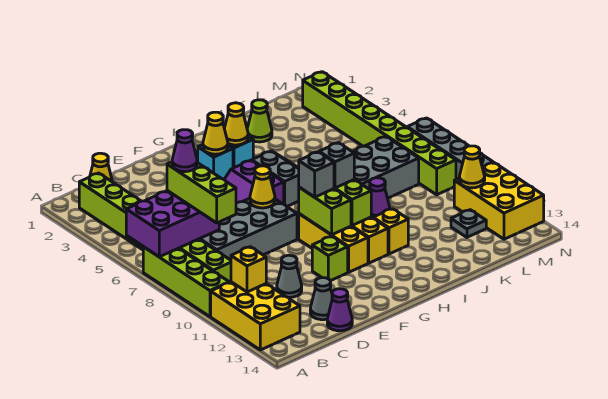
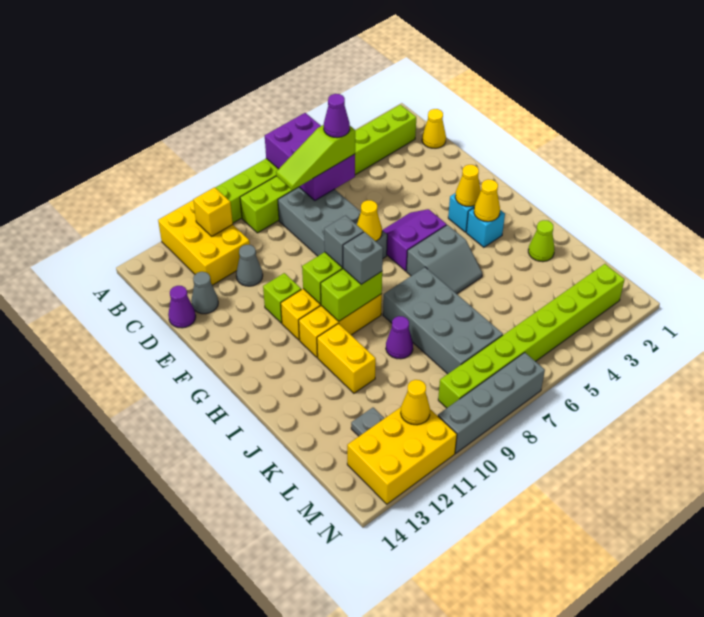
yellow 2x3 brick [211,282,300,350] -> yellow 2x3 brick turned to [158,200,250,285]
lime 1x3 brick [167,162,236,223] -> lime 1x3 slope [276,125,355,190]
yellow 1x1 brick [373,209,408,254] -> yellow 1x2 brick [317,324,376,393]

